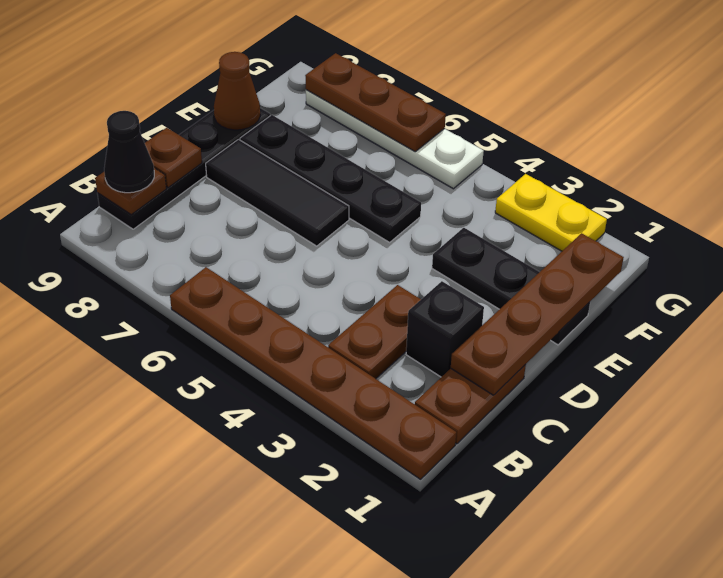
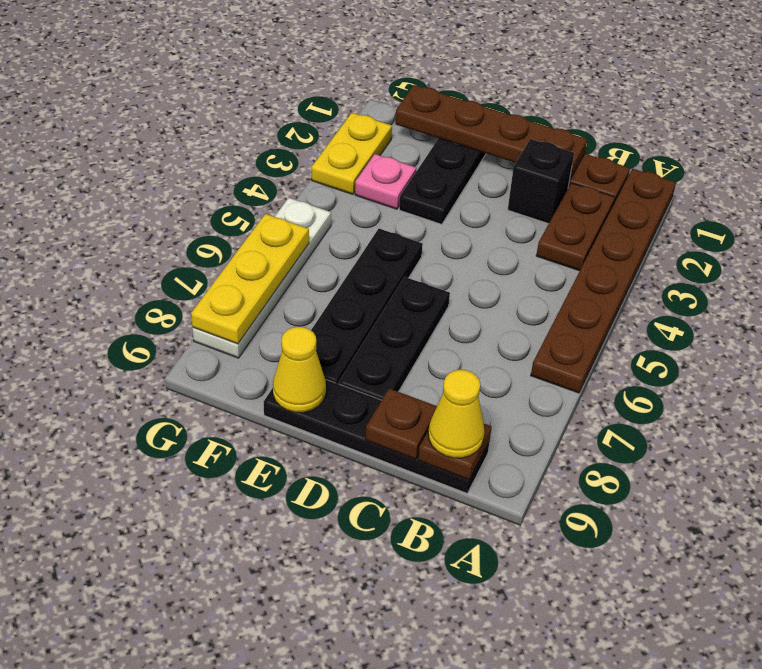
brown 1x2 plate [328,285,421,379] -> brown 1x2 plate turned to [536,183,615,271]
black 1x1 cone [104,111,154,193] -> yellow 1x1 cone [428,370,485,458]
black 1x3 tile [206,139,349,246] -> black 1x3 plate [338,277,450,400]
brown 1x1 cone [214,52,260,130] -> yellow 1x1 cone [273,327,326,412]
none -> pink 1x1 plate [355,154,416,209]
brown 1x3 plate [305,53,446,152] -> yellow 1x3 plate [191,214,309,344]

